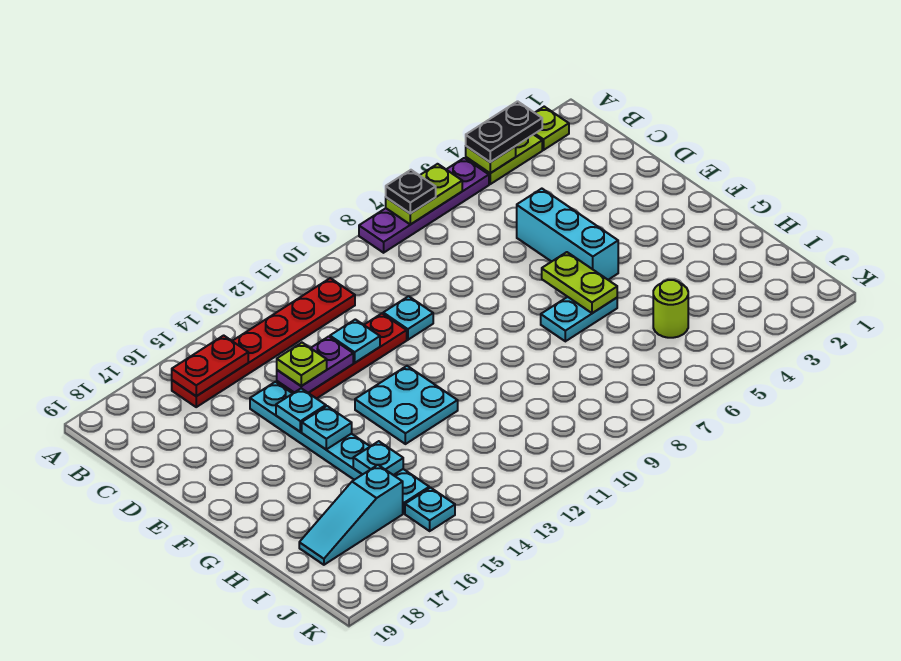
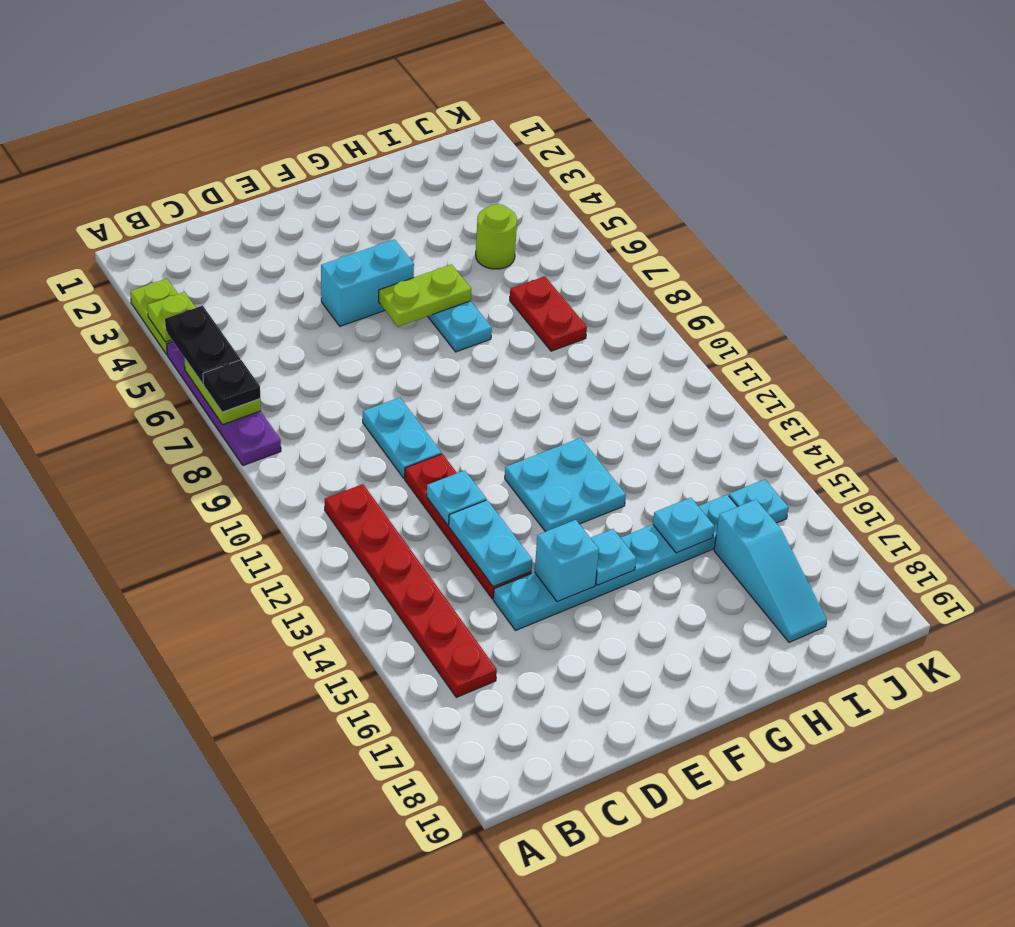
lime 1x1 plate [534,107,569,150] -> none
black 1x2 plate [466,101,542,162] -> black 1x2 plate moved to [165,306,240,384]
red 1x2 plate [172,335,248,396] -> red 1x2 plate moved to [510,276,587,351]
cyan 1x3 brick [517,189,618,280] -> cyan 1x2 brick [321,239,414,326]
cyan 1x1 plate [383,296,433,340] -> cyan 1x2 plate [363,397,441,478]
purple 1x2 plate [277,336,353,393] -> cyan 1x2 plate [449,500,532,587]
lime 1x1 plate [277,343,327,386] -> none
cyan 1x1 plate [276,388,326,432] -> cyan 1x1 brick [535,520,599,602]

